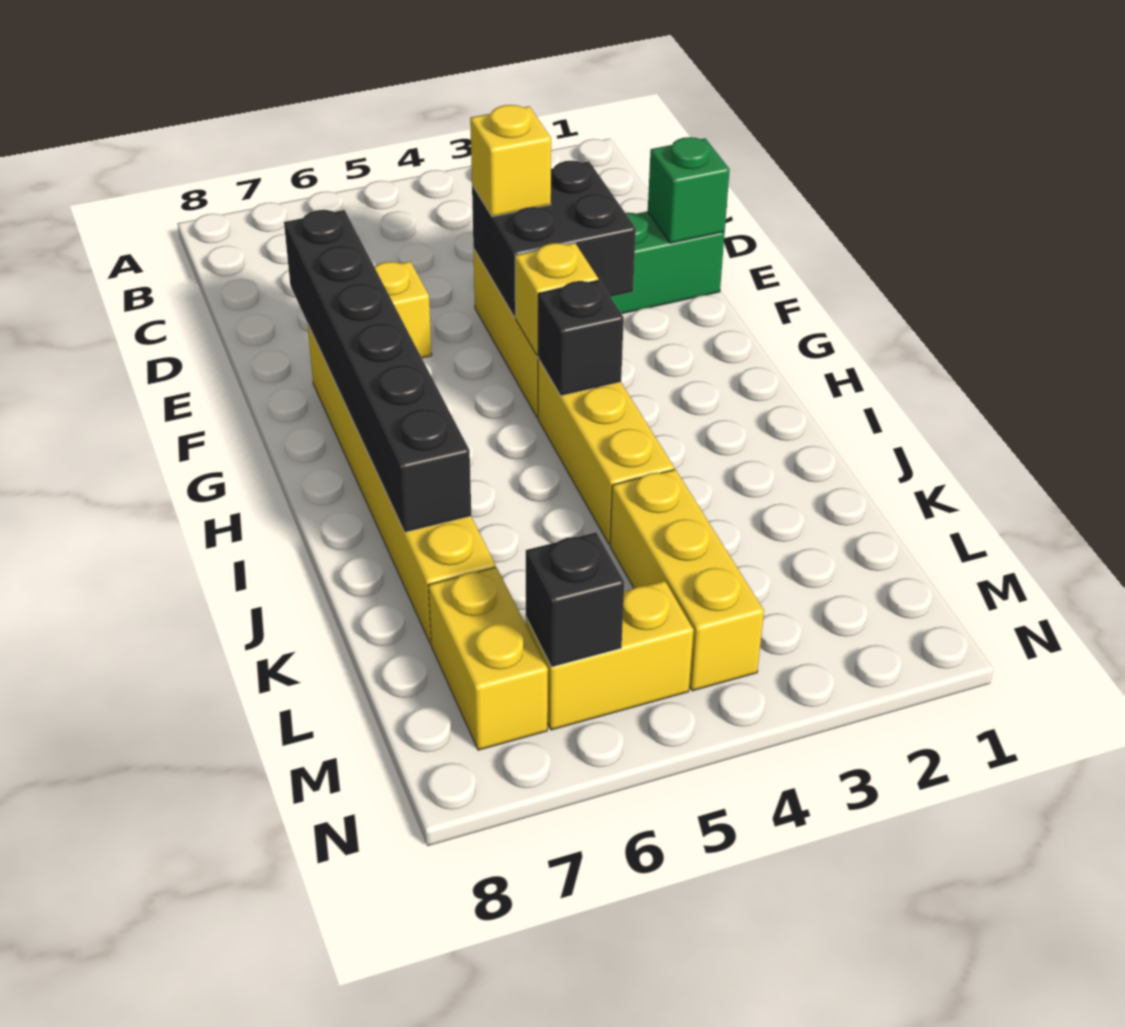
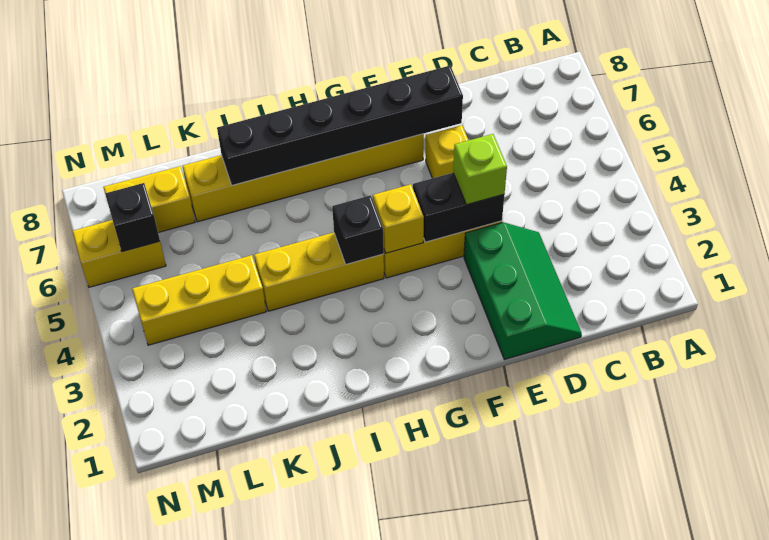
green 1x1 brick [648,137,730,243] -> none
black 2x2 brick [472,161,636,317] -> black 1x2 brick [413,173,504,242]
yellow 1x1 brick [470,105,551,217] -> lime 1x1 brick [453,134,507,205]
yellow 1x2 brick [526,581,694,730] -> yellow 1x2 brick turned to [72,220,166,287]

